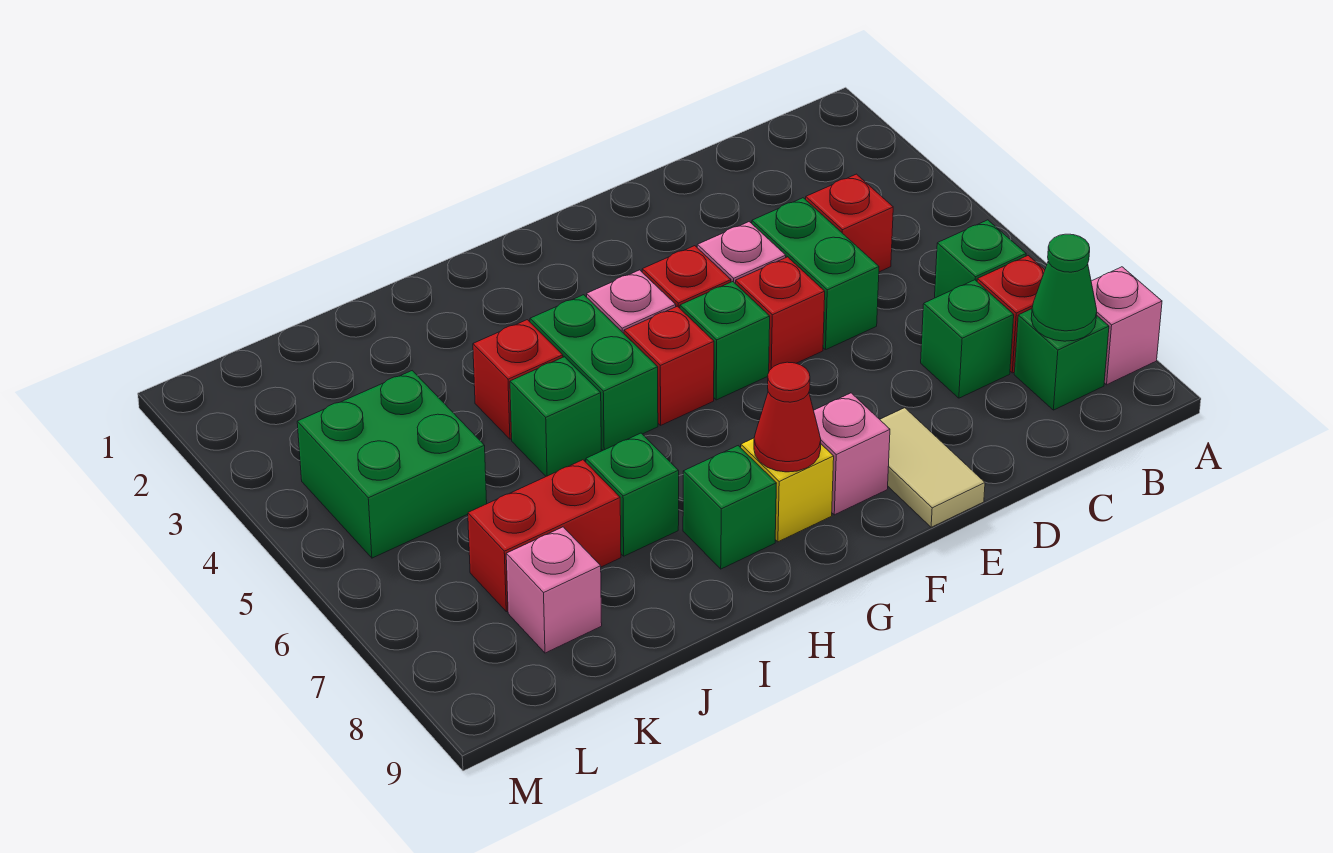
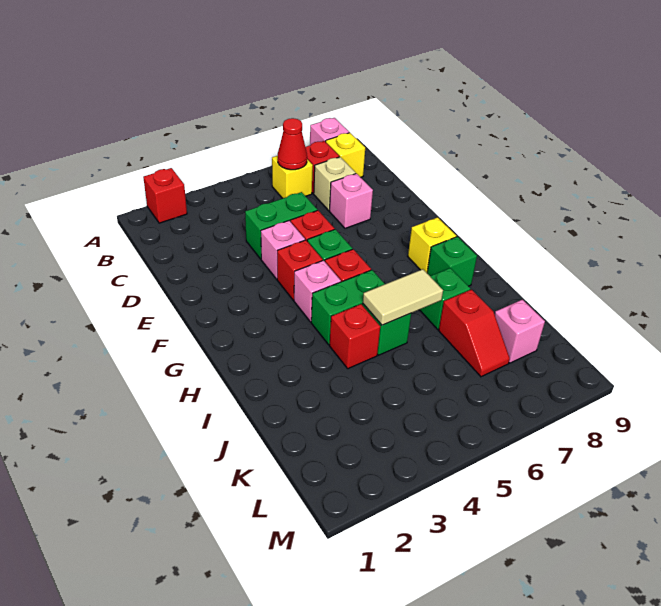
green 1x1 brick [935,220,1026,298] -> yellow 1x1 brick [272,156,313,198]
green 1x1 brick [1014,309,1109,410] -> yellow 1x1 brick [326,133,365,177]
green 1x1 cone [1031,234,1097,341] -> none
red 1x1 brick [806,174,893,272] -> red 1x1 brick moved to [143,168,187,223]
green 1x1 brick [921,280,1014,398] -> tan 1x1 brick [314,157,356,211]
tan 1x2 tile [880,408,985,527] -> tan 1x2 tile moved to [363,269,443,325]
pink 1x1 brick [814,393,890,515] -> pink 1x1 brick moved to [329,174,373,228]
red 1x1 cone [754,362,821,472] -> red 1x1 cone moved to [278,118,307,170]
red 1x2 brick [468,460,621,612] -> red 1x2 slope [439,290,510,377]
green 2x2 brick [297,371,487,558] -> none

